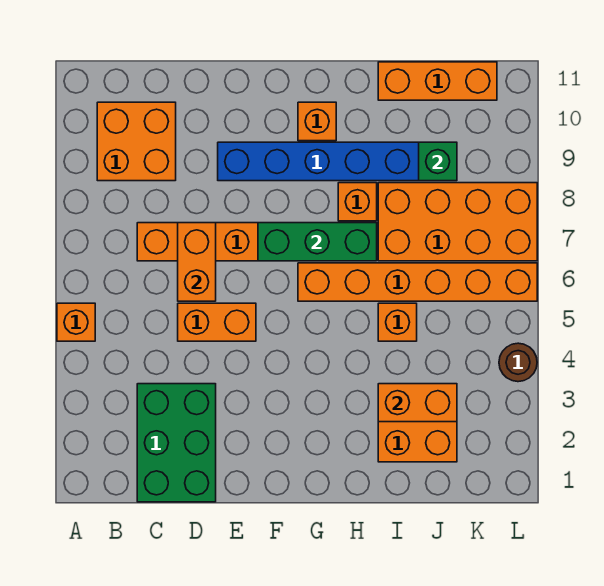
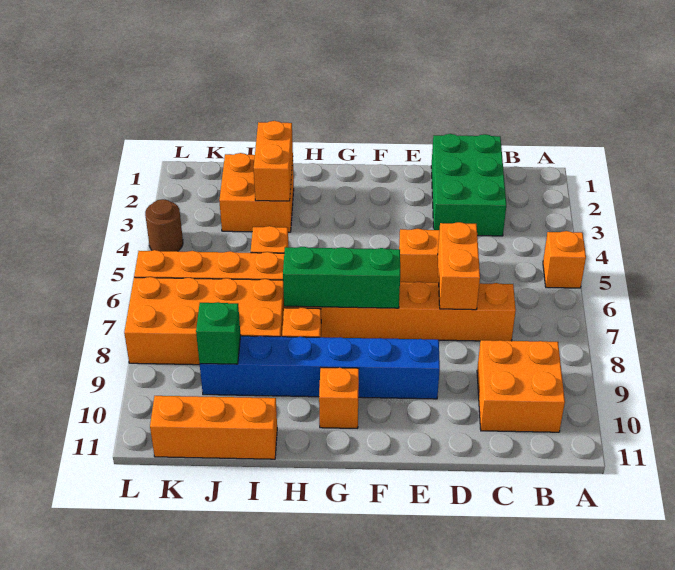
orange 1x2 brick [378,384,457,422] -> orange 1x2 brick turned to [254,121,293,201]

